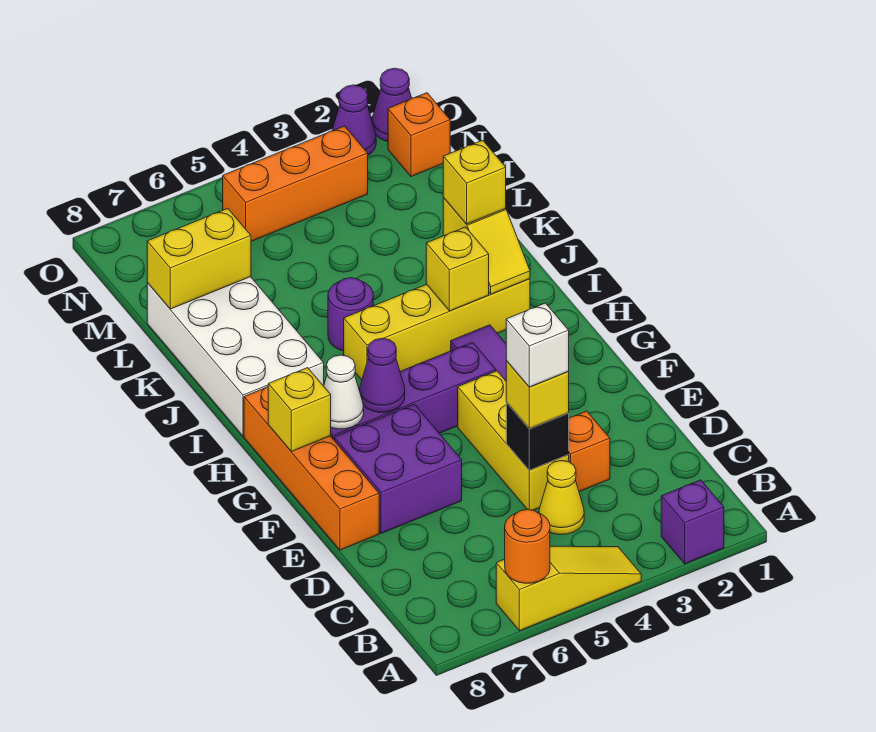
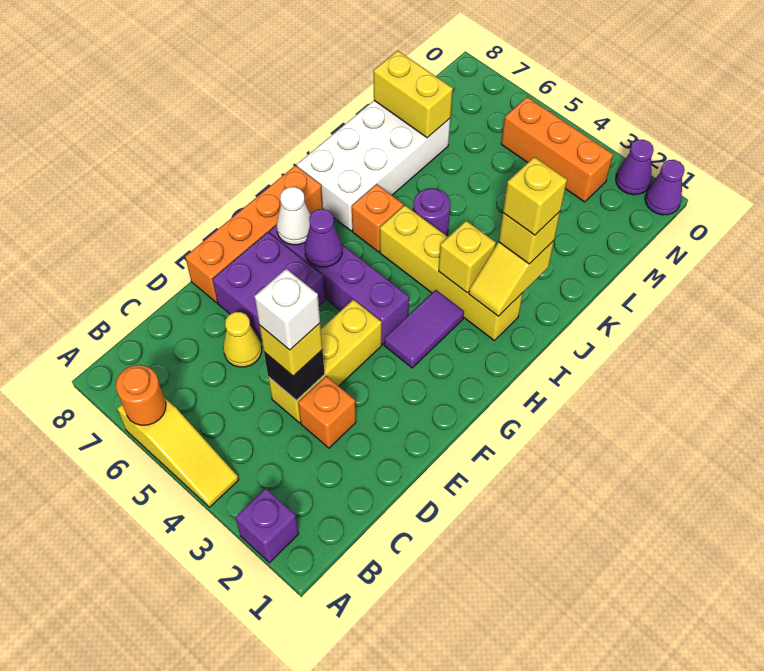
yellow 1x1 cone [539,461,584,535] -> yellow 1x1 cone moved to [223,312,262,367]
yellow 1x1 brick [268,368,331,452] -> yellow 1x1 brick moved to [503,157,567,235]
orange 1x1 brick [388,93,450,177] -> orange 1x1 brick moved to [352,184,403,252]

